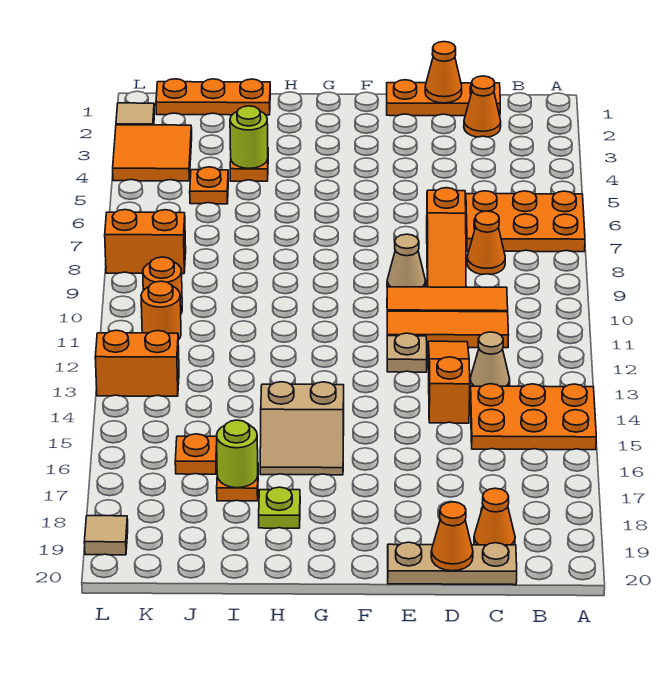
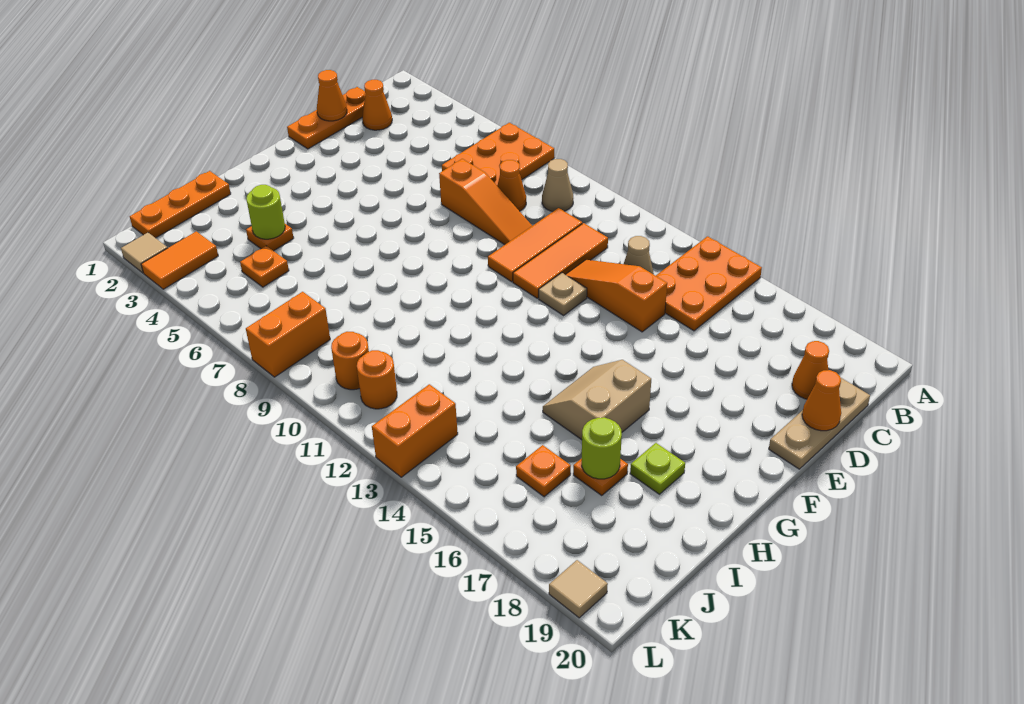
tan 1x1 cone [387,234,426,287] -> tan 1x1 cone moved to [542,159,573,211]
tan 2x2 slope [260,382,344,475] -> tan 2x2 slope turned to [543,360,651,440]
orange 2x2 tile [113,125,192,181] -> orange 1x2 tile [141,231,218,289]

